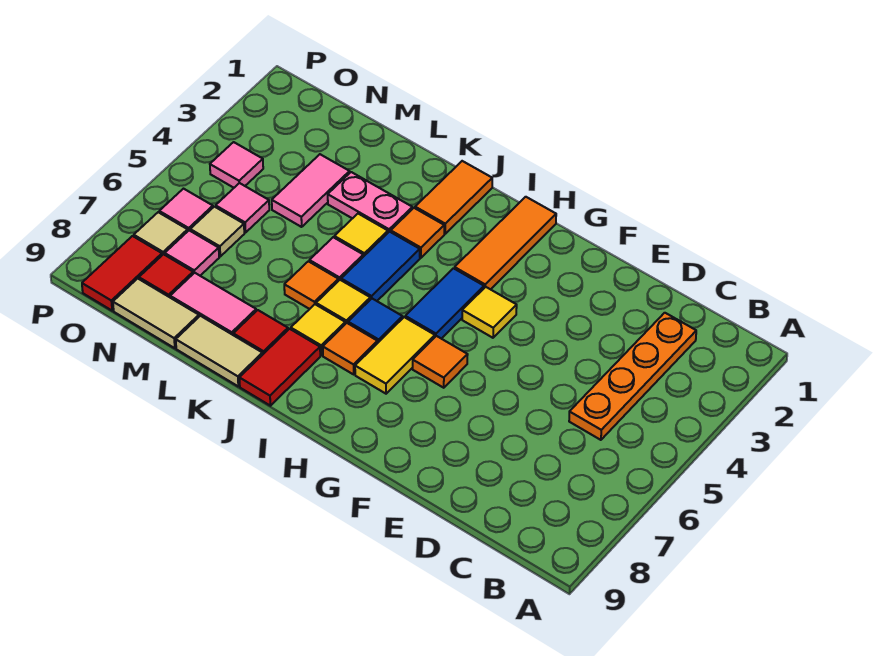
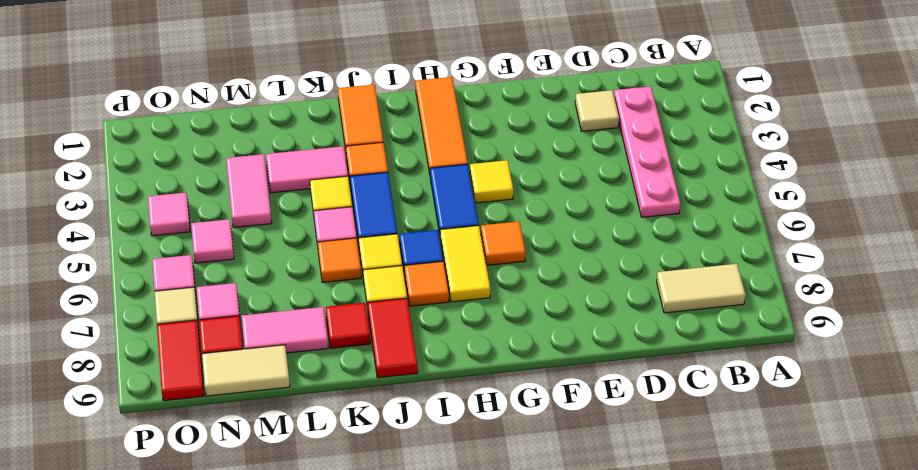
orange 1x4 plate [569,313,696,440] -> pink 1x4 plate [614,87,680,217]
pink 1x2 plate [328,172,412,232] -> pink 1x2 tile [266,146,348,193]
tan 1x2 tile [176,316,262,386] -> tan 1x2 tile moved to [657,264,745,313]
tan 1x1 tile [190,207,244,256] -> tan 1x1 tile moved to [575,90,619,131]

